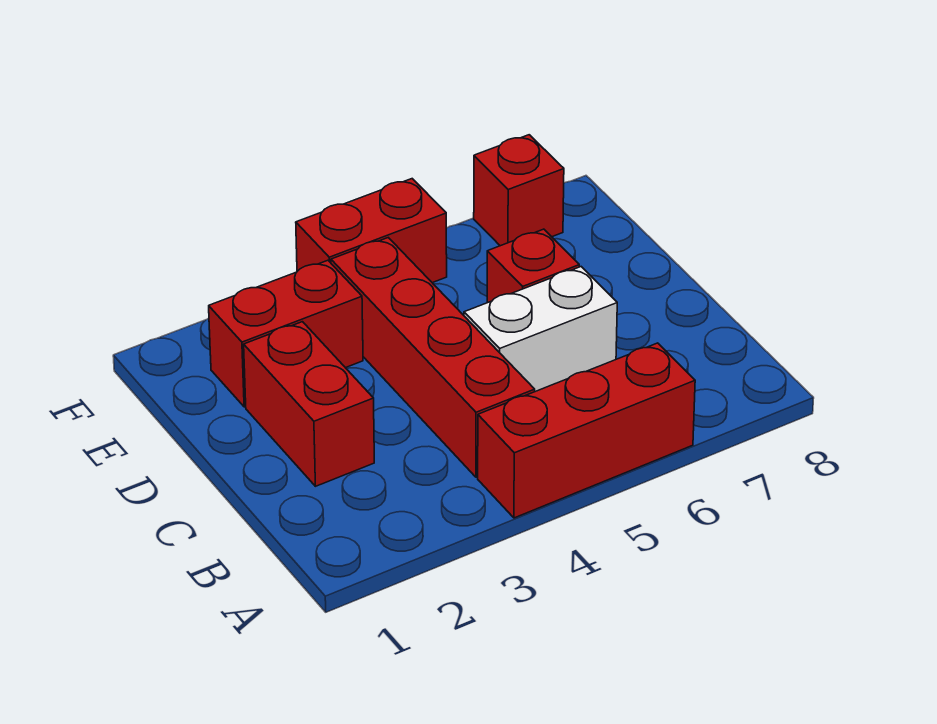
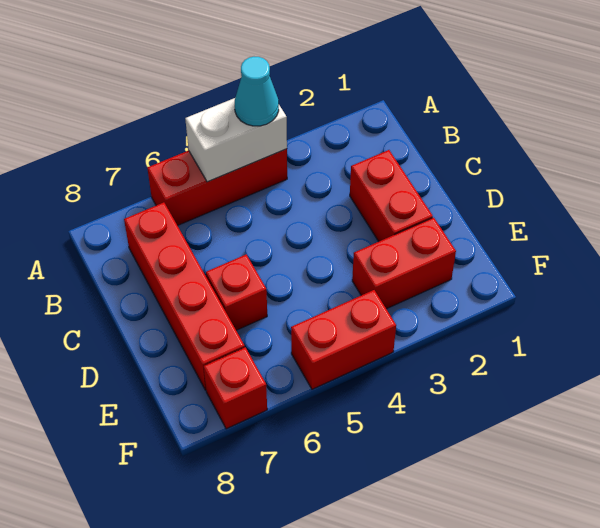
none -> cyan 1x1 cone [235,57,279,126]
red 1x4 brick [331,238,535,477] -> red 1x4 brick moved to [124,202,245,390]
white 1x2 brick [464,267,617,392] -> white 1x2 brick moved to [185,98,287,182]

